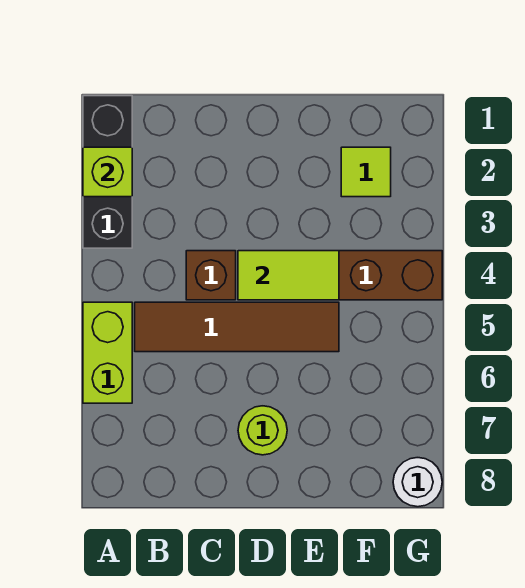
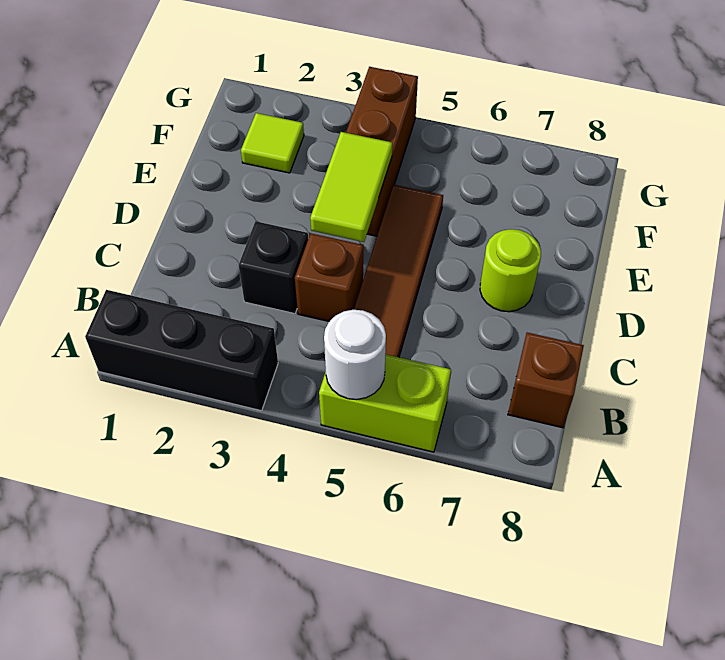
lime 1x1 brick [83,147,132,197] -> none
none -> brown 1x1 brick [508,333,584,428]
none -> black 1x1 brick [239,221,308,314]
white 1x1 round brick [393,458,442,507] -> white 1x1 round brick moved to [324,310,386,399]

